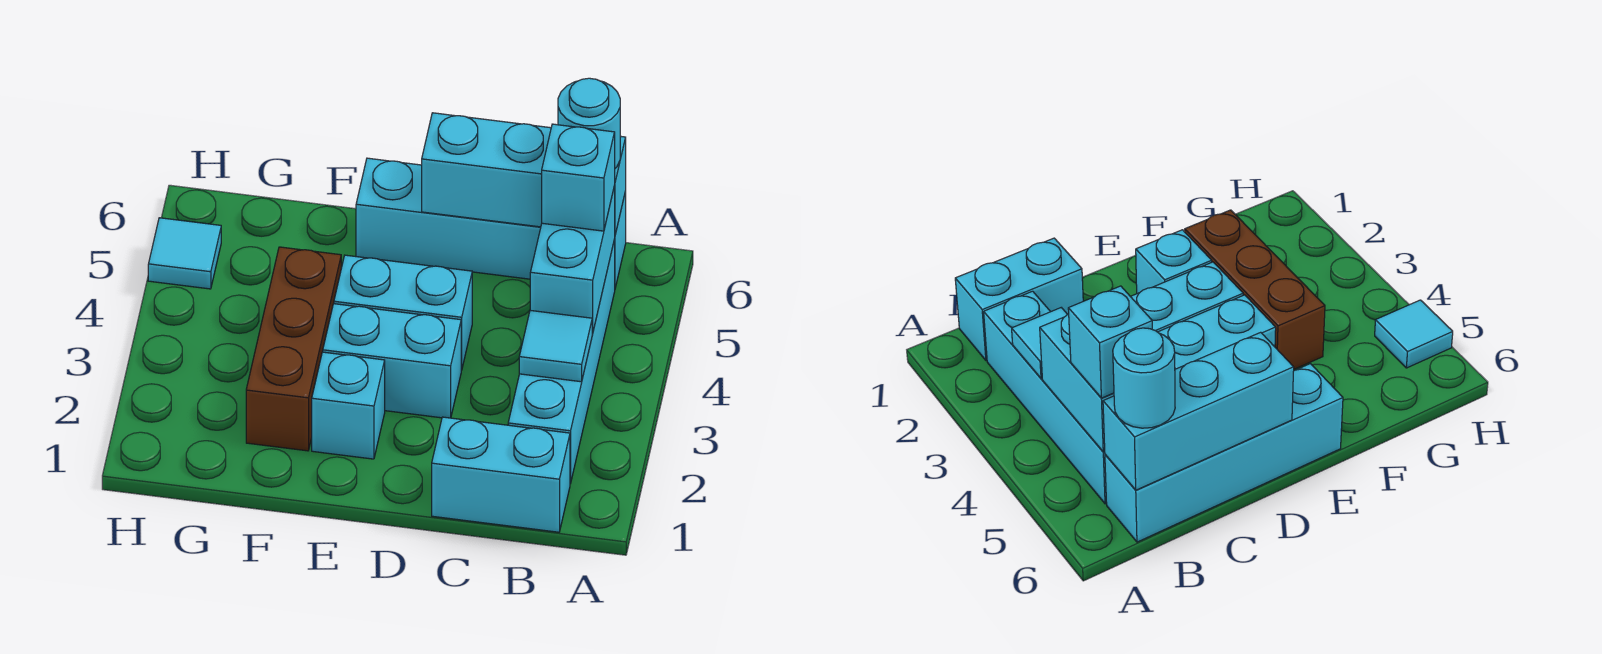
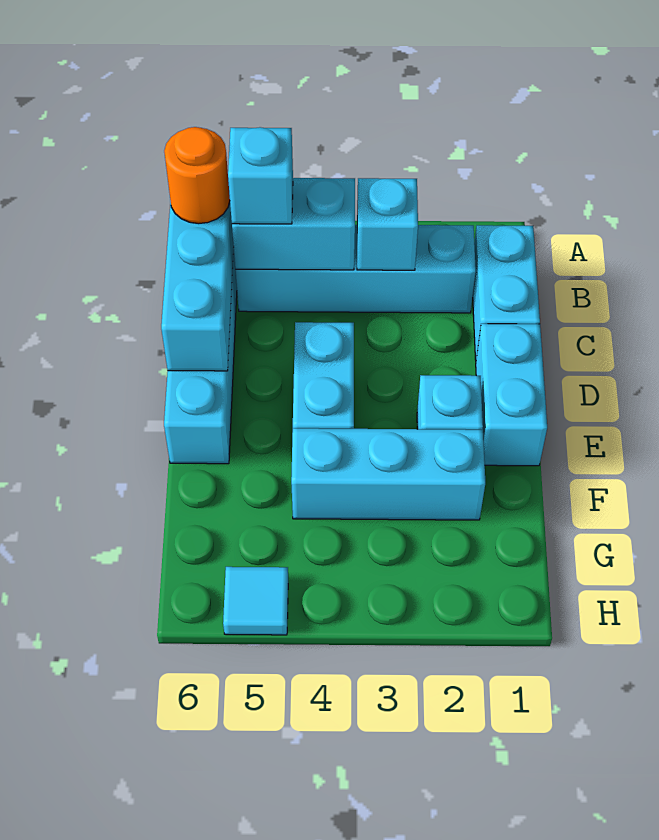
cyan 1x1 tile [519,310,592,382] -> cyan 1x1 brick [357,178,418,270]
cyan 1x1 round brick [558,78,620,168] -> orange 1x1 round brick [164,127,230,224]
cyan 1x2 brick [323,304,461,418] -> cyan 1x2 brick moved to [476,324,547,466]
brown 1x3 brick [246,247,341,451] -> cyan 1x3 brick [291,428,485,520]

